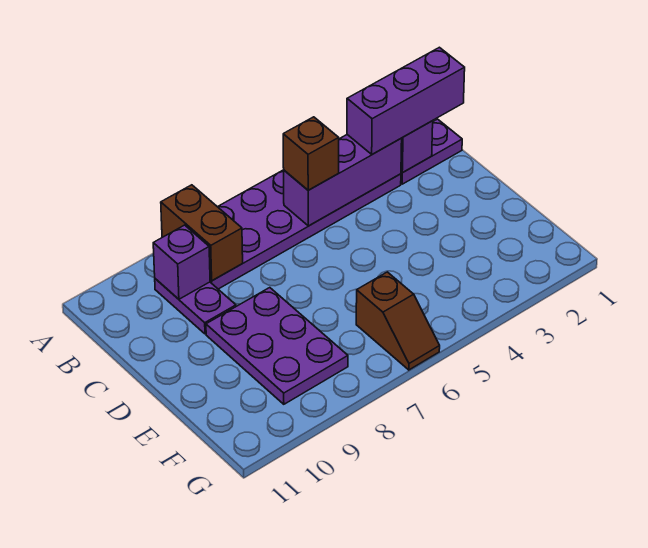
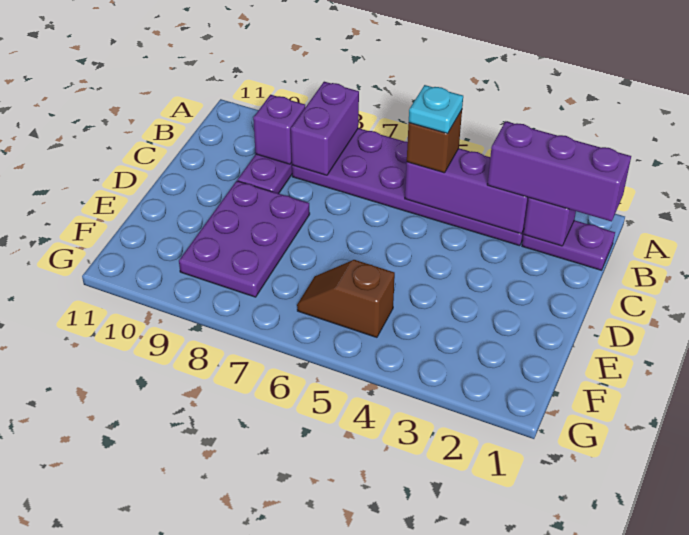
brown 1x2 brick [161,185,243,281] -> purple 1x2 brick [291,82,359,175]
none -> cyan 1x1 plate [409,85,463,133]
brown 1x2 slope [356,272,440,370] -> brown 1x2 slope turned to [297,260,395,337]

